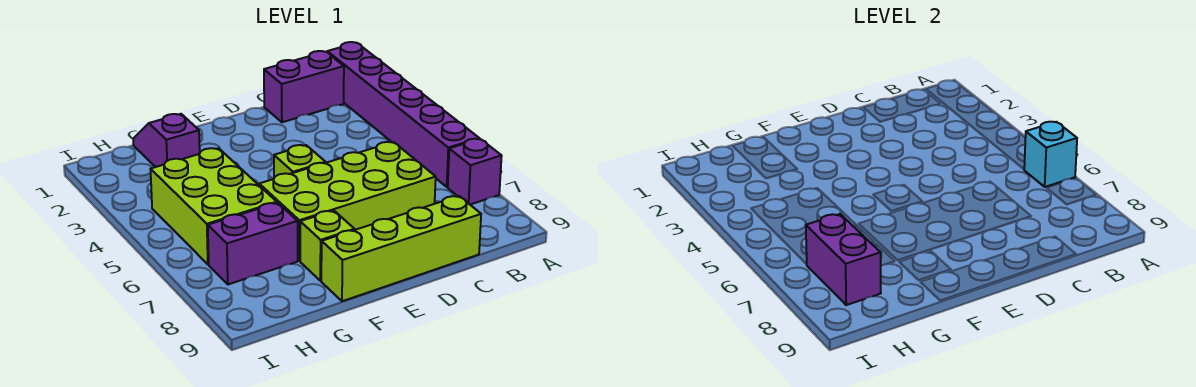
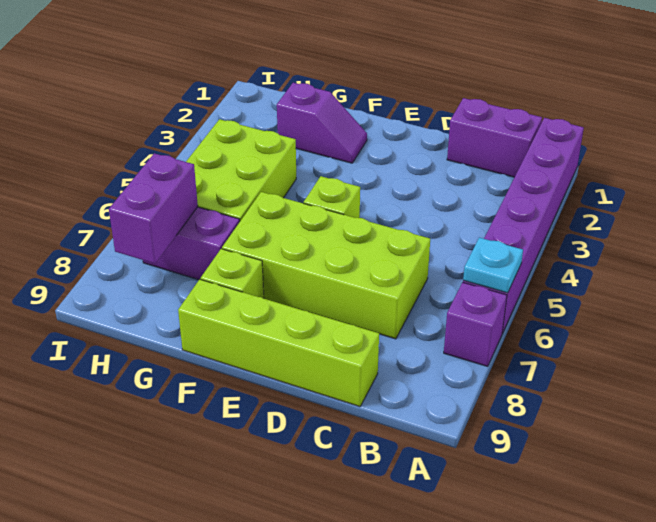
cyan 1x1 brick [1024,122,1077,187] -> cyan 1x1 plate [463,238,523,293]
purple 1x2 slope [133,114,200,167] -> purple 1x2 slope turned to [277,83,367,163]

